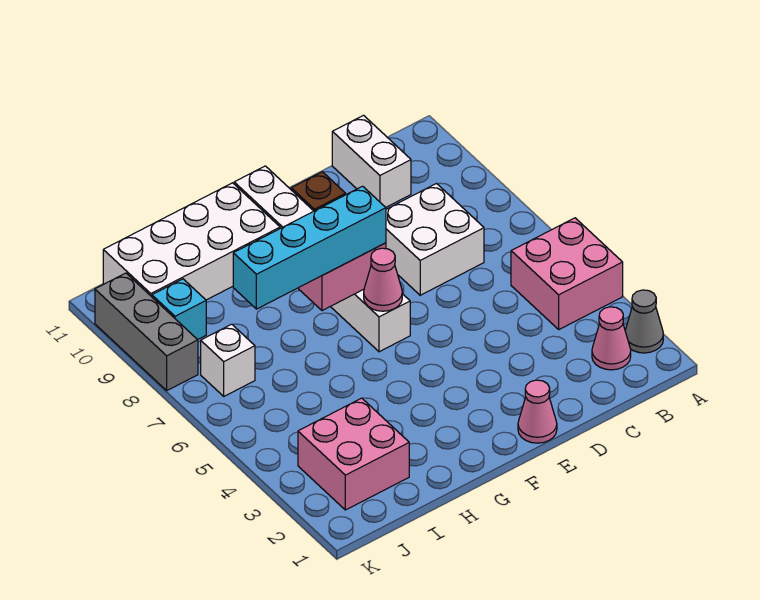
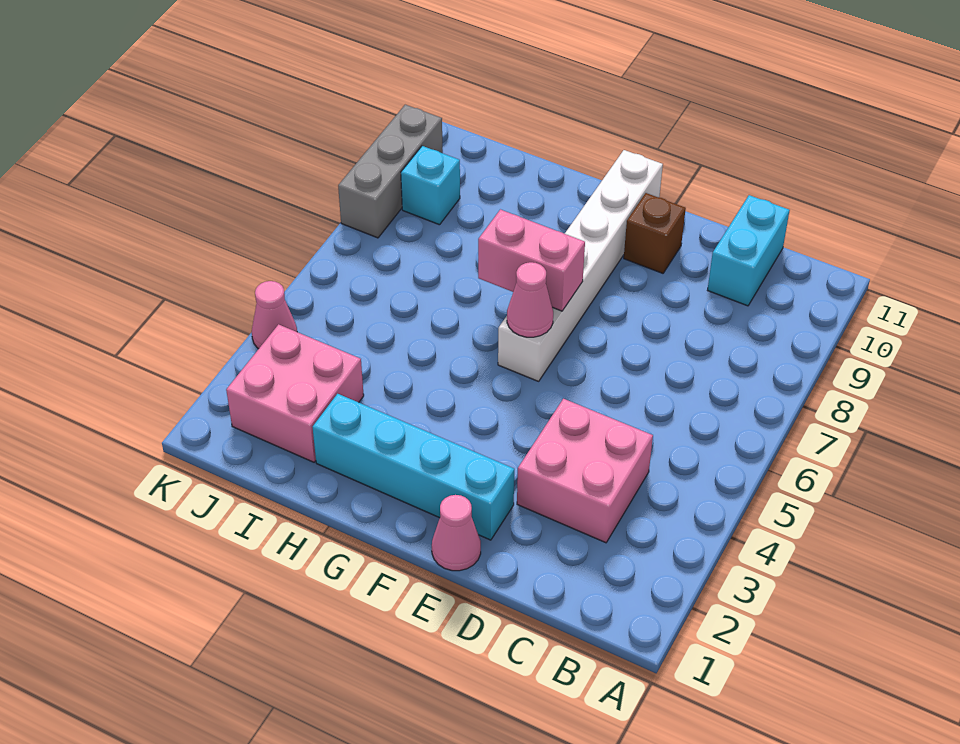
grey 1x1 cone [625,290,663,353] -> none
pink 2x2 brick [511,218,623,329] -> pink 2x2 brick moved to [517,399,653,543]
pink 1x1 cone [592,307,631,370] -> pink 1x1 cone moved to [252,281,297,349]
white 2x2 brick [386,184,484,295] -> none
white 1x2 brick [332,115,411,207] -> cyan 1x2 brick [708,195,790,306]
cyan 1x4 brick [233,186,386,309] -> cyan 1x4 brick moved to [313,394,514,540]
white 2x4 brick [103,183,280,300] -> none
white 1x1 brick [201,324,255,396] -> none

